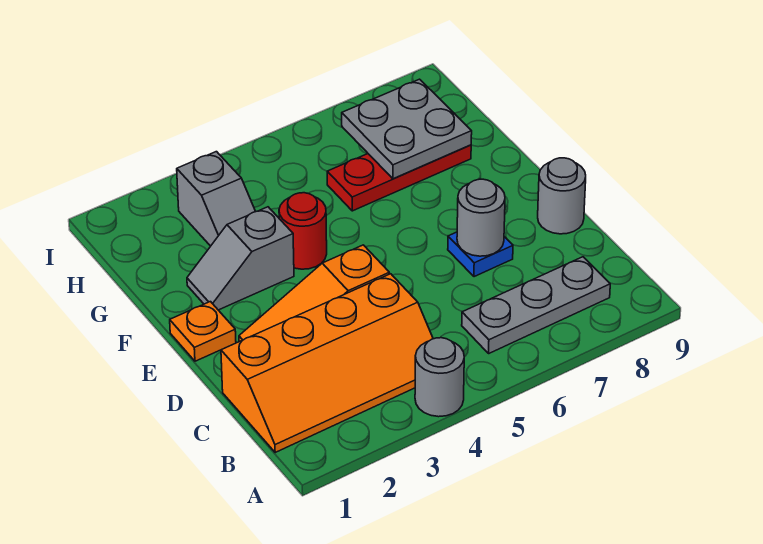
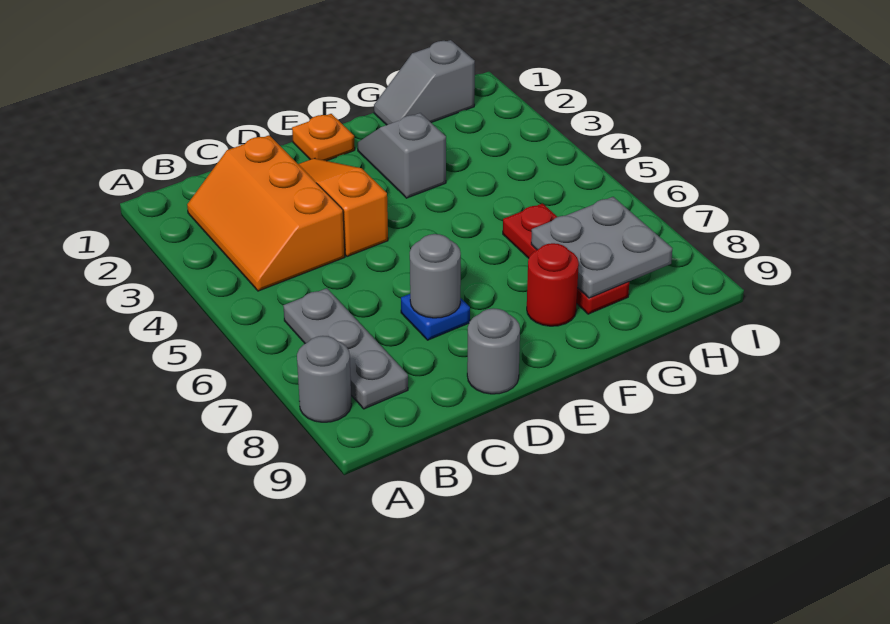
grey 1x1 round brick [415,338,464,417] -> grey 1x1 round brick moved to [297,336,352,422]
orange 2x4 slope [221,274,433,452] -> orange 2x3 slope [187,135,345,291]
red 1x1 round brick [279,193,327,269] -> red 1x1 round brick moved to [527,243,579,326]
grey 1x2 slope [177,152,256,246] -> grey 1x2 slope moved to [374,40,475,125]

